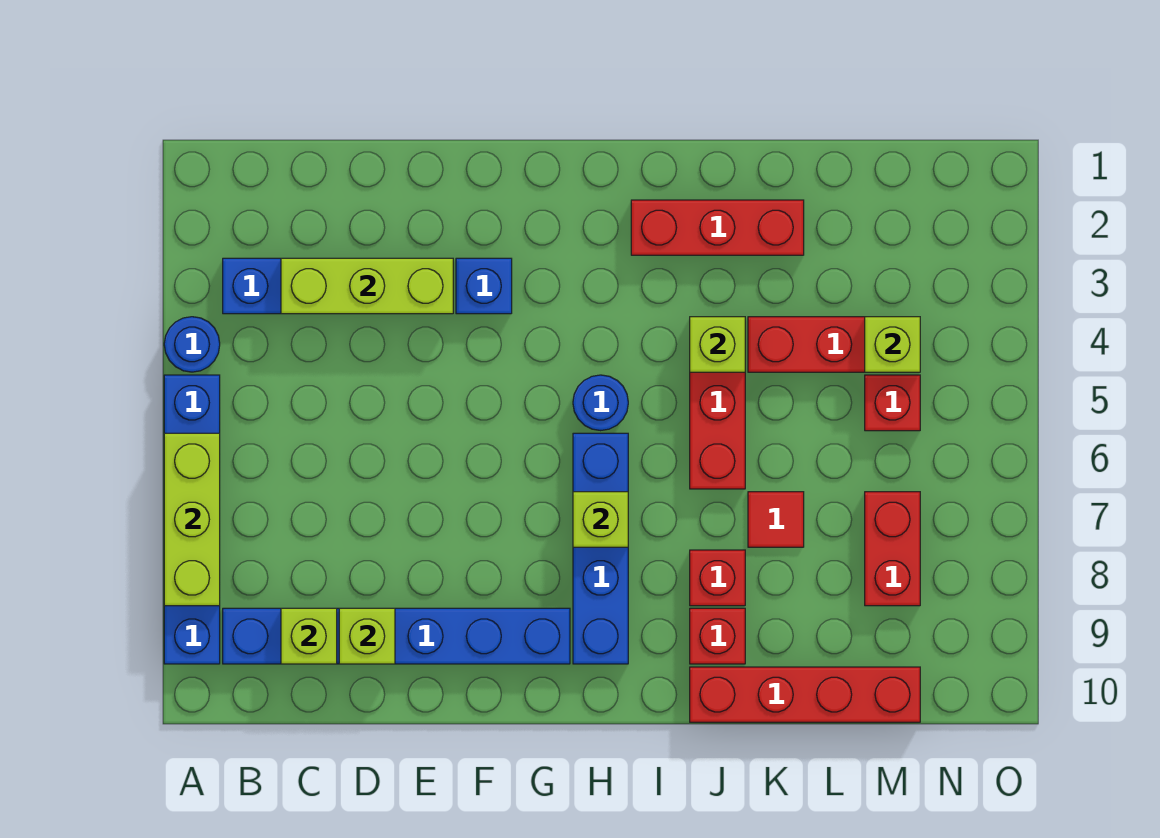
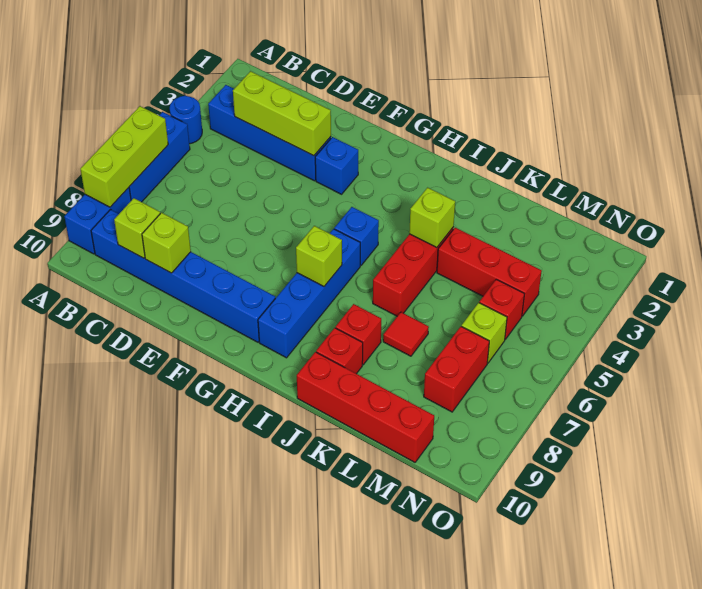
blue 1x1 round brick [573,375,628,431] -> blue 1x1 brick [334,207,379,265]
red 1x3 brick [631,200,804,255] -> none
lime 1x1 brick [865,317,920,372] -> lime 1x1 brick moved to [462,303,507,363]

